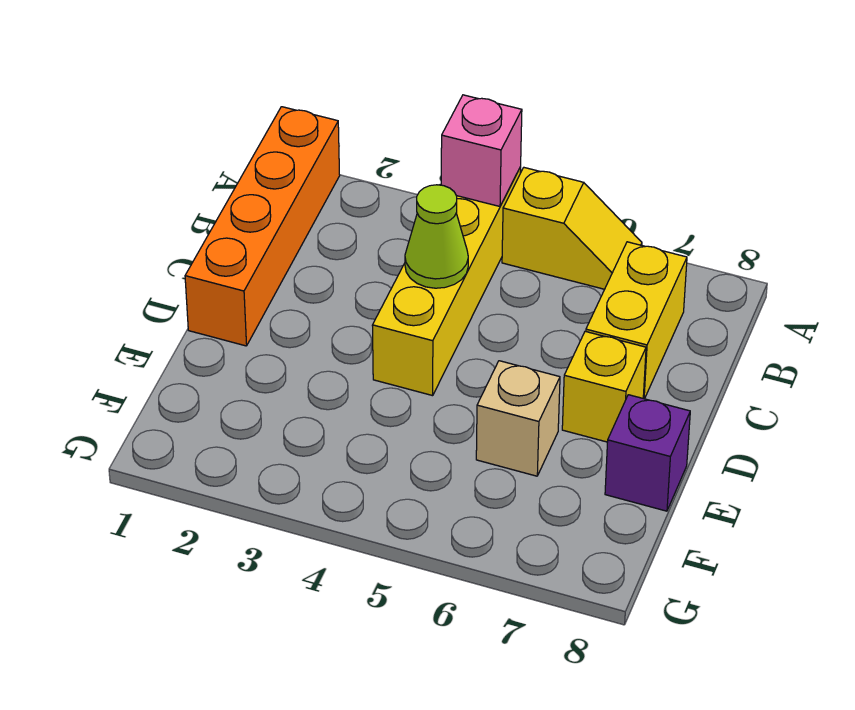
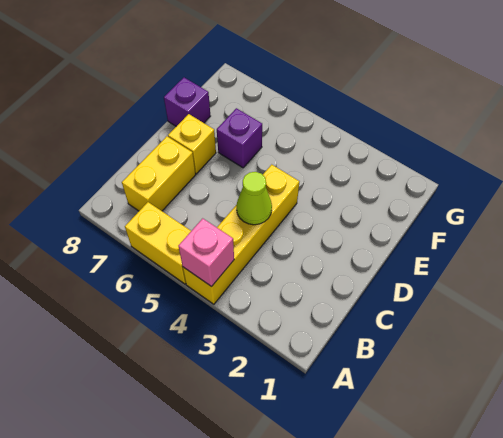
orange 1x4 brick [185,107,340,346] -> none
yellow 1x2 slope [502,168,642,289] -> yellow 1x2 brick [125,202,191,284]
tan 1x1 brick [476,361,560,476] -> purple 1x1 brick [217,108,262,168]

